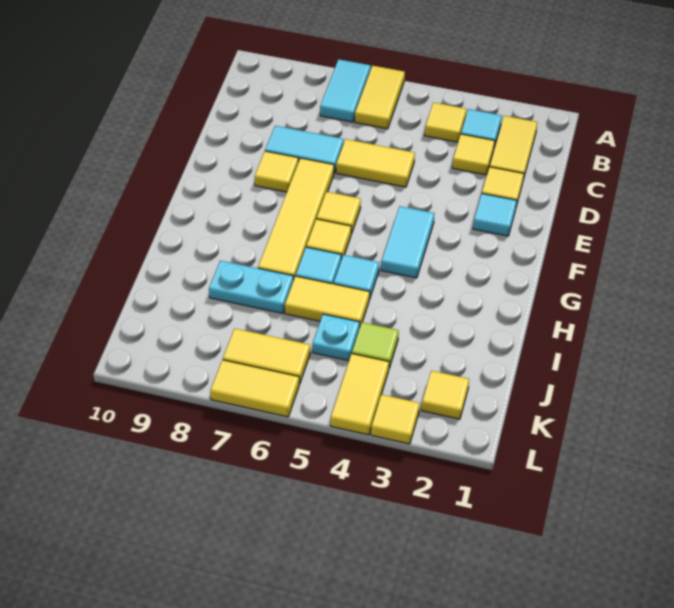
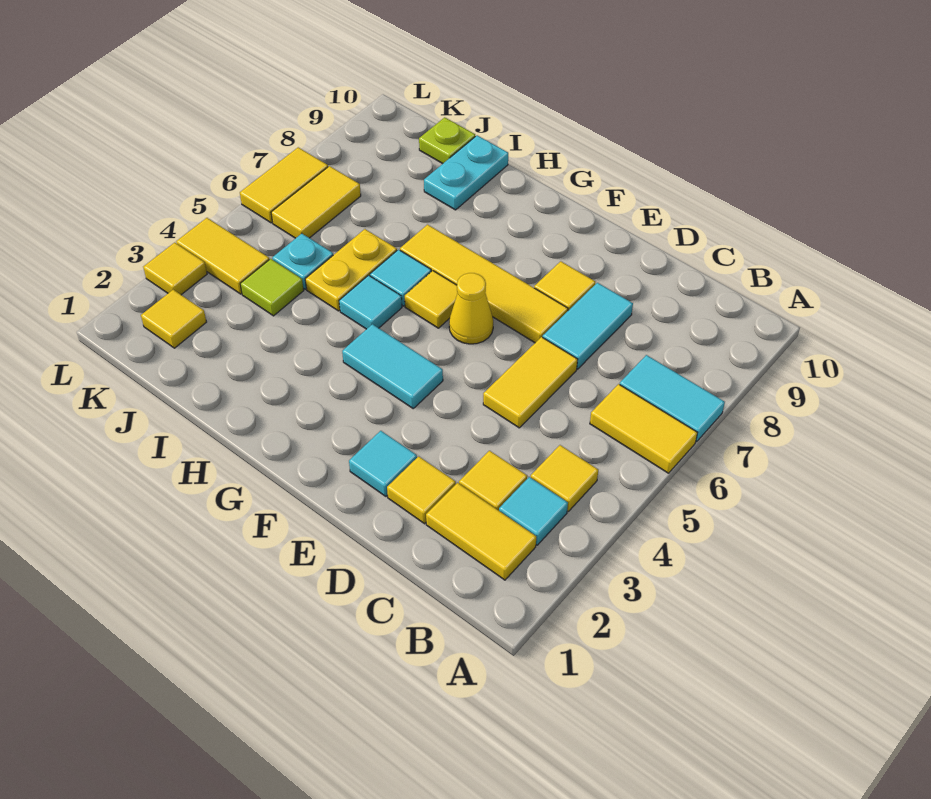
yellow 1x1 tile [317,192,361,234] -> yellow 1x1 cone [449,273,493,344]
yellow 1x2 tile [285,276,370,325] -> yellow 1x2 plate [305,229,397,311]
cyan 1x2 plate [209,261,294,313] -> cyan 1x2 plate moved to [424,135,508,210]
none -> lime 1x1 plate [419,117,475,164]

